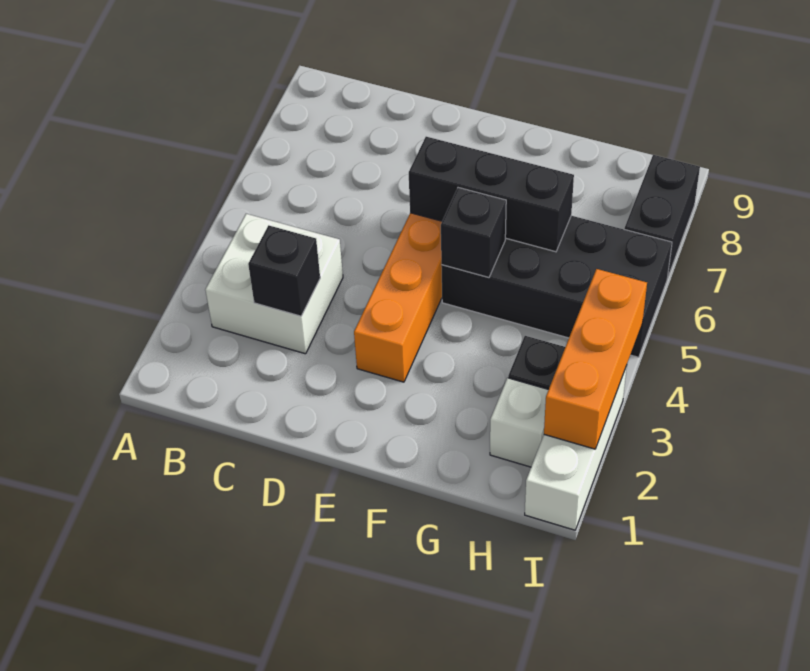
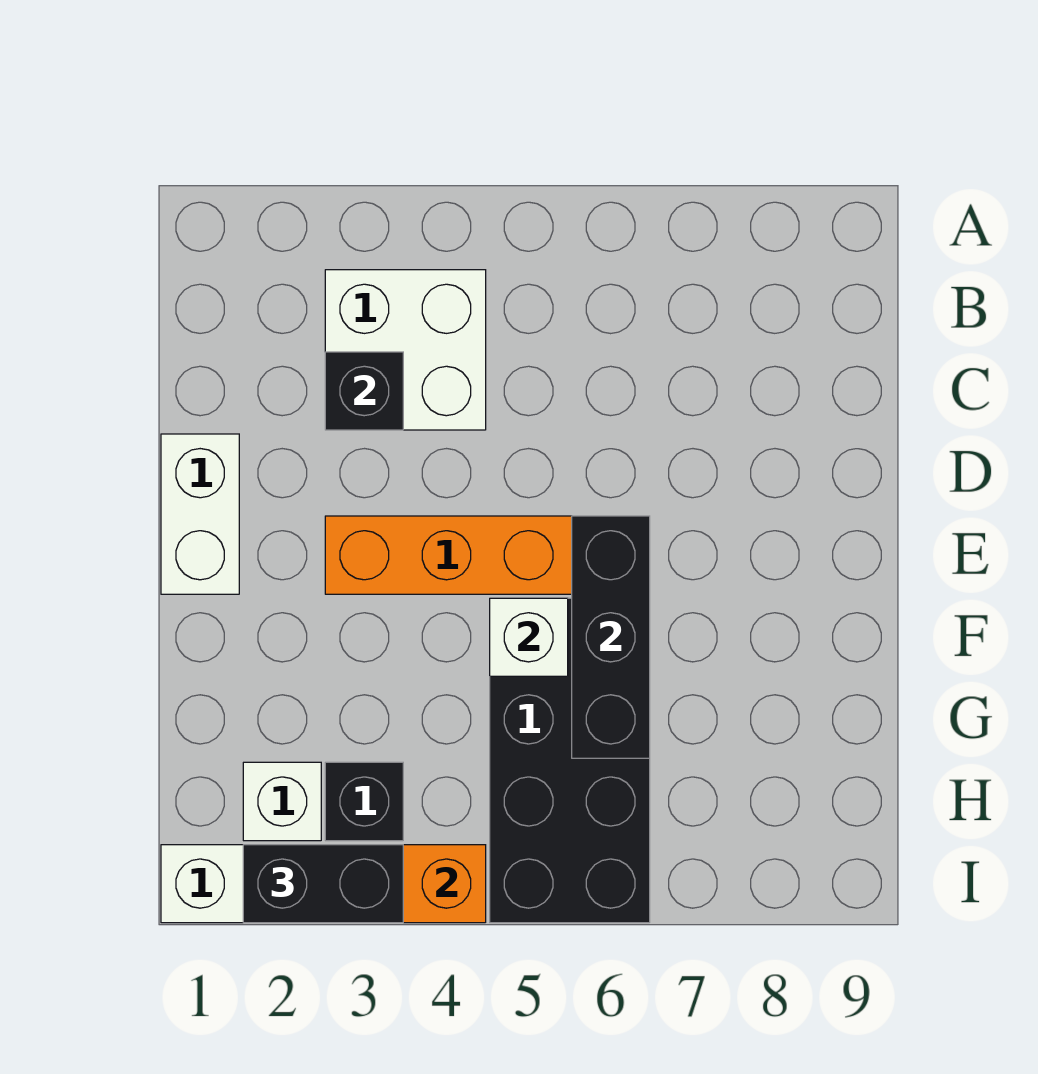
none -> white 1x2 brick [161,434,239,594]
black 1x1 brick [441,188,506,277] -> white 1x1 brick [490,598,568,676]
black 1x2 brick [624,155,700,278] -> black 1x2 brick moved to [243,845,403,923]

